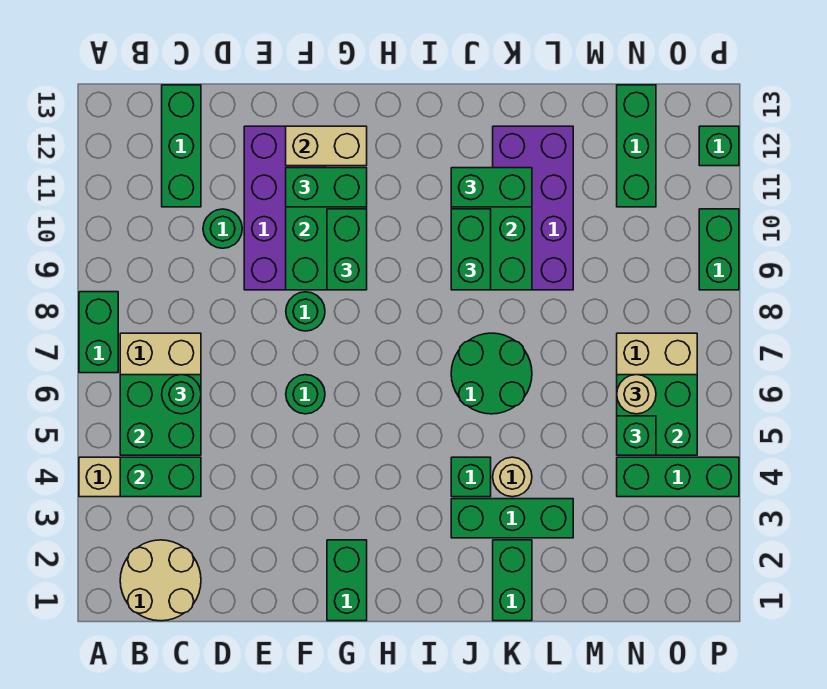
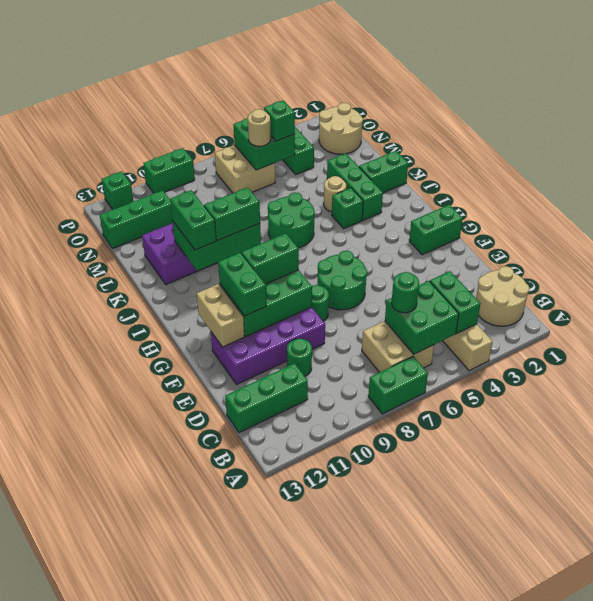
green 1x1 round brick [286,375,325,414] -> green 2x2 round brick [318,251,367,310]
none -> tan 2x2 round brick [319,103,363,154]

